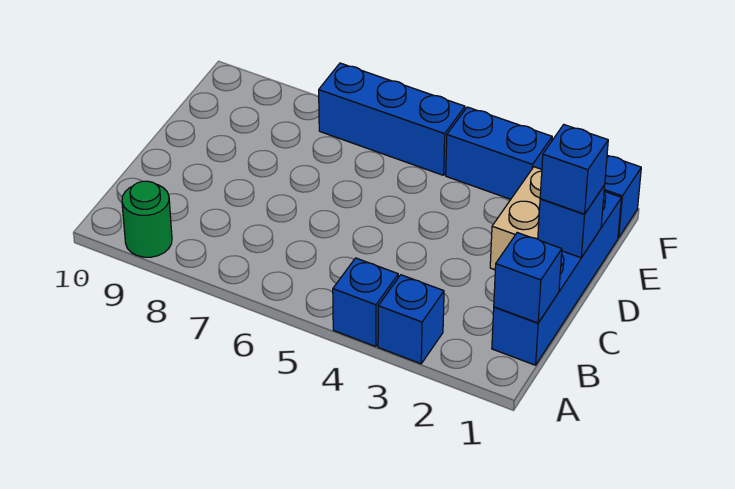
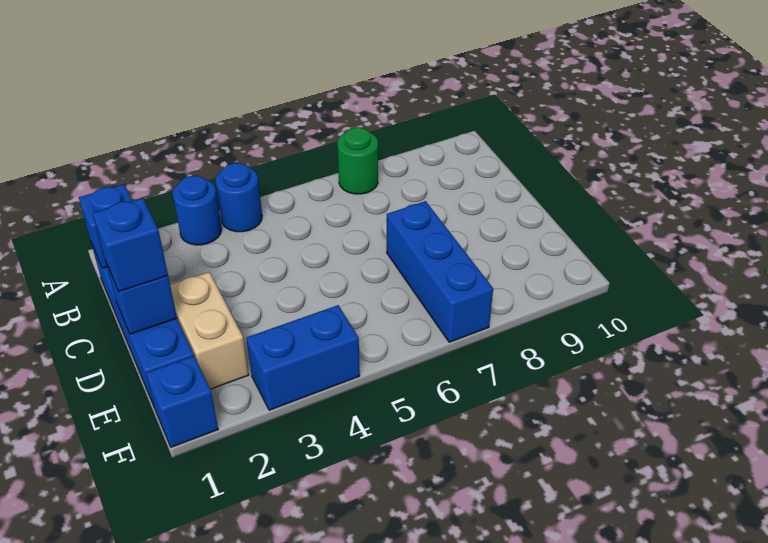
blue 1x1 brick [378,275,444,364] -> blue 1x1 round brick [173,176,222,245]
blue 1x1 brick [333,258,398,347] -> blue 1x1 round brick [215,163,262,232]
green 1x1 round brick [122,181,172,257] -> green 1x1 round brick moved to [337,127,378,194]
blue 1x3 brick [319,63,465,175] -> blue 1x3 brick turned to [387,201,493,342]

